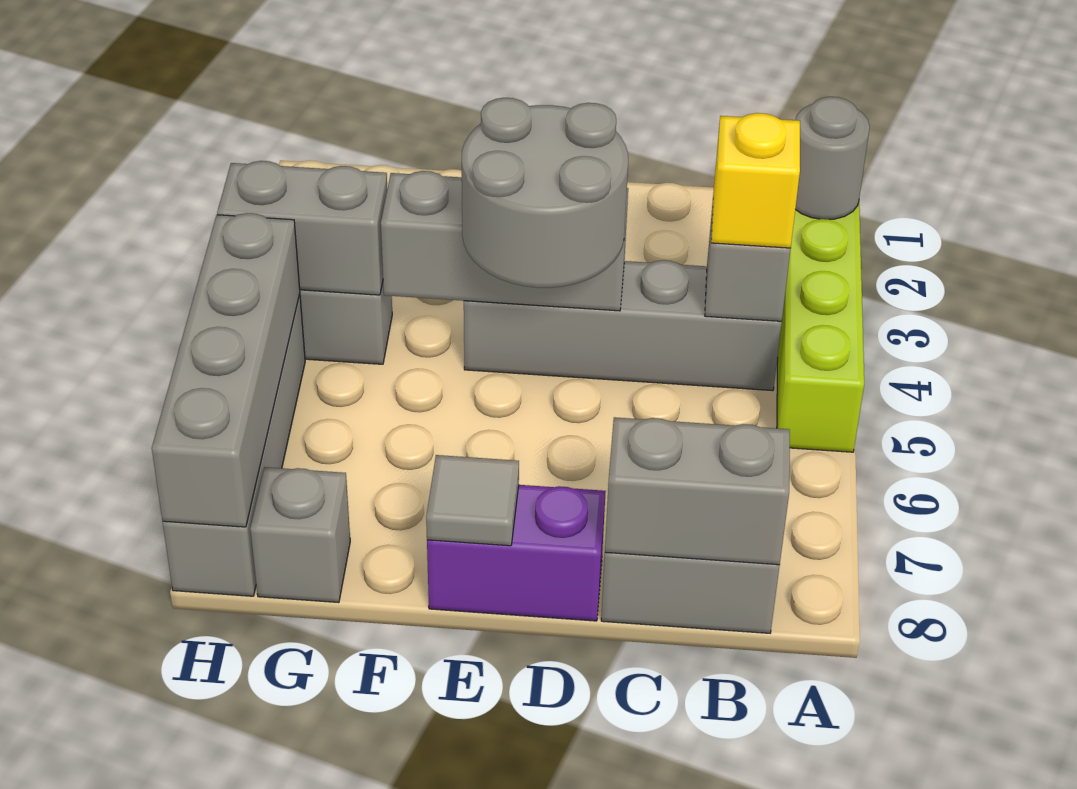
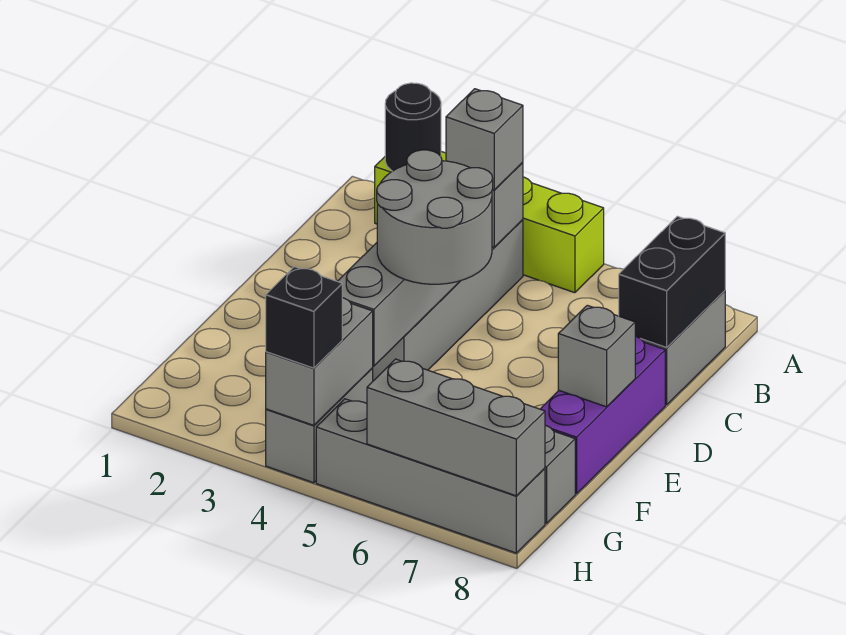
grey 1x1 round brick [795,97,870,219] -> black 1x1 round brick [385,83,441,171]
yellow 1x1 brick [711,113,800,248] -> grey 1x1 brick [446,89,523,190]
grey 1x2 brick [605,417,790,565] -> black 1x2 brick [619,216,725,347]
purple 1x2 brick [427,485,606,621] -> purple 1x3 brick [541,336,665,494]
grey 1x1 tile [426,455,519,546] -> grey 1x1 brick [558,305,635,407]
none -> black 1x1 brick [266,267,342,368]
grey 1x4 brick [152,213,300,527] -> grey 1x3 brick [367,359,545,496]

